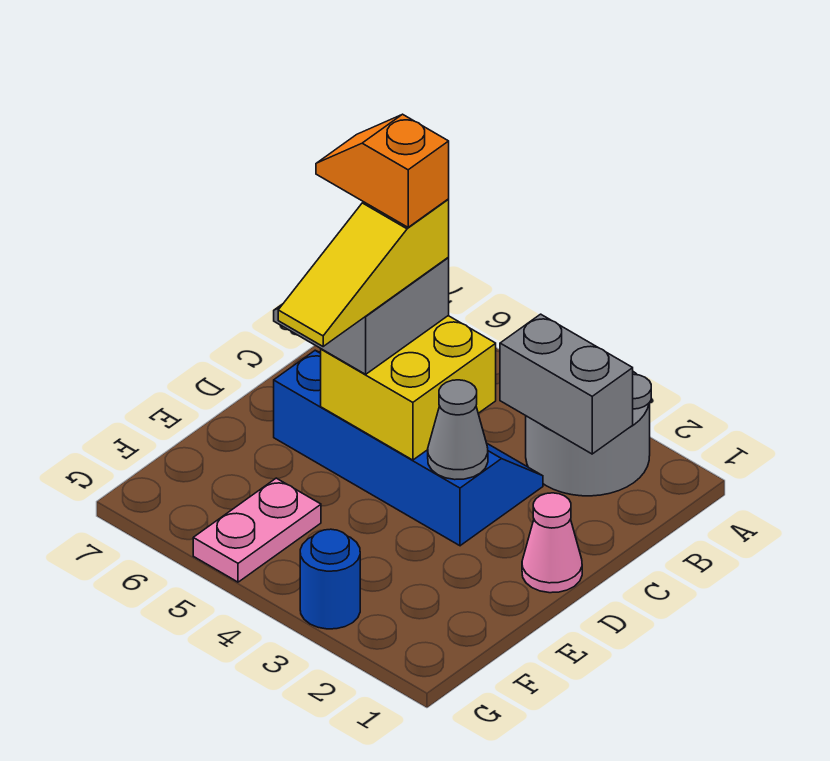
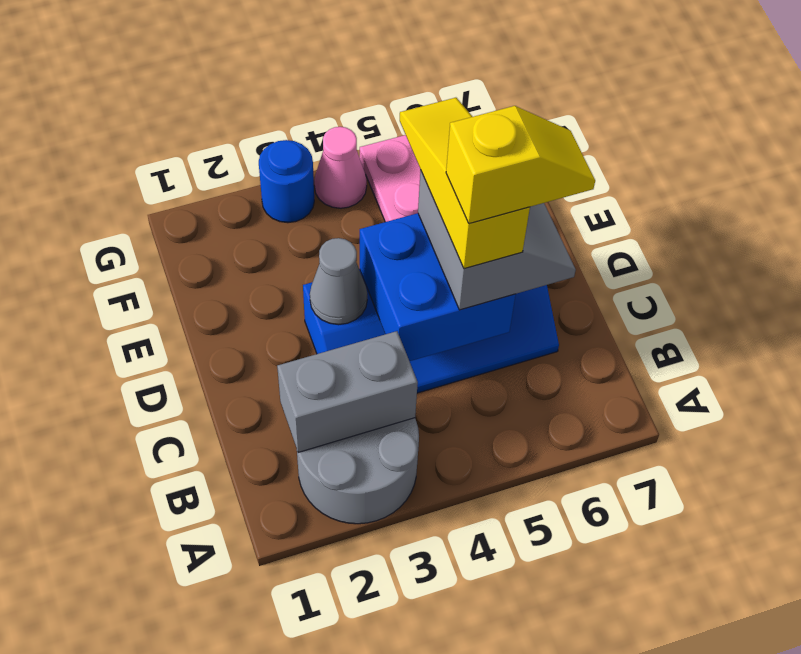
yellow 2x2 brick [321,316,496,460] -> blue 2x2 brick [360,213,516,361]
orange 1x2 slope [316,114,449,227] -> yellow 1x2 slope [446,106,595,224]
pink 1x1 cone [522,493,582,593] -> pink 1x1 cone moved to [314,127,367,208]

